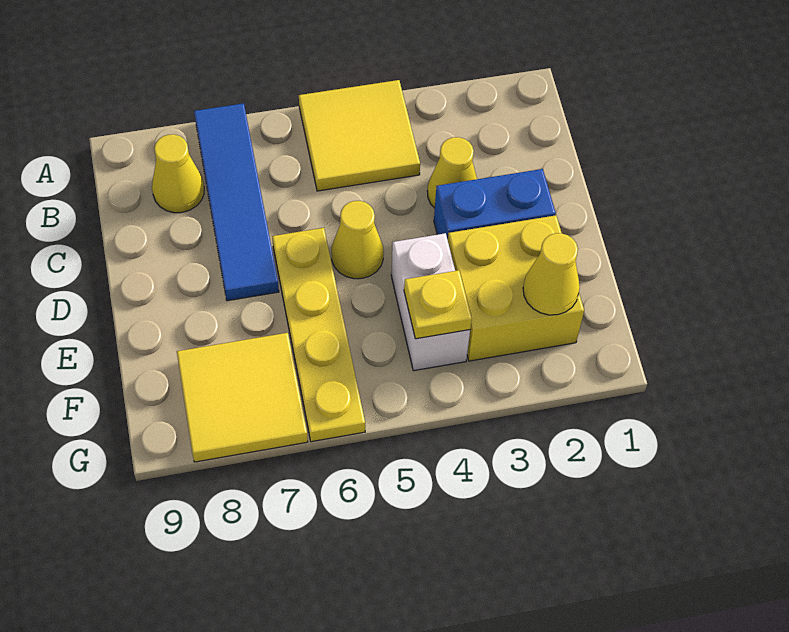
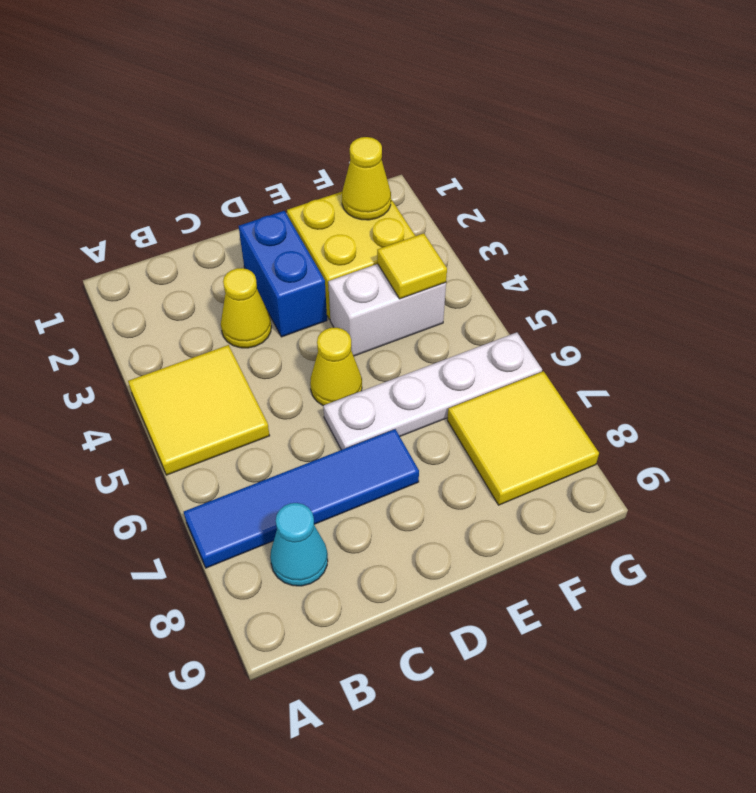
yellow 1x1 cone [152,134,204,213] -> cyan 1x1 cone [270,503,328,586]
yellow 1x4 plate [272,228,365,442] -> white 1x4 plate [323,332,542,450]
yellow 1x1 plate [404,270,472,339] -> yellow 1x1 tile [377,233,447,299]

